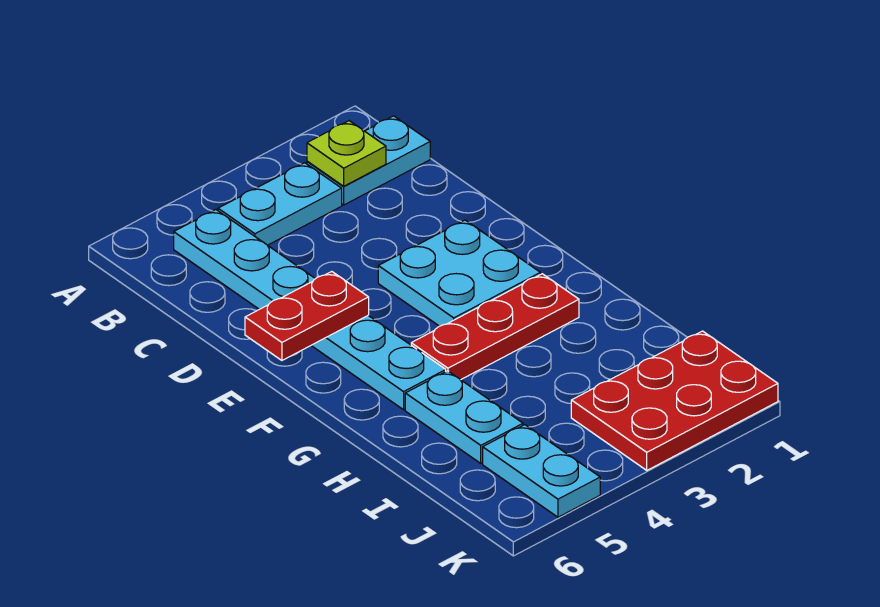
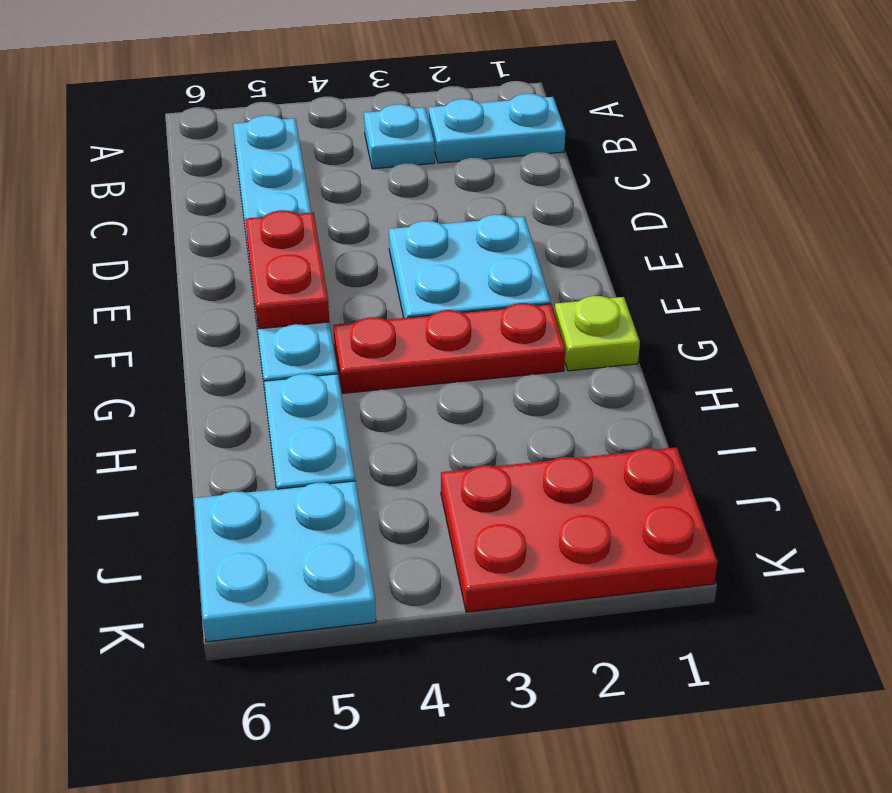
lime 1x1 plate [307,121,386,186] -> lime 1x1 plate moved to [555,296,640,371]
cyan 1x2 plate [218,163,342,245] -> cyan 1x1 plate [364,104,435,169]
red 1x2 plate [245,271,369,360] -> red 1x2 plate turned to [245,210,329,329]
cyan 1x2 plate [483,425,600,517] -> cyan 2x2 plate [194,481,376,642]

